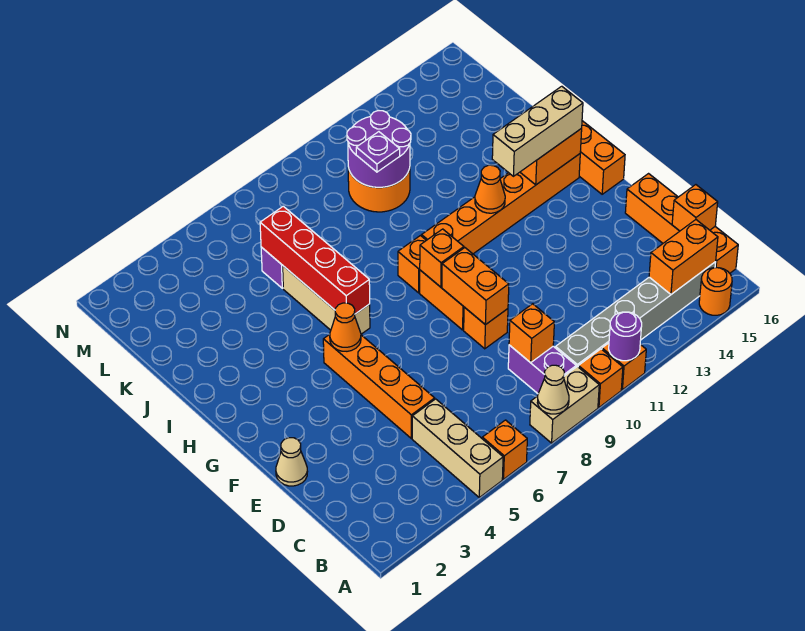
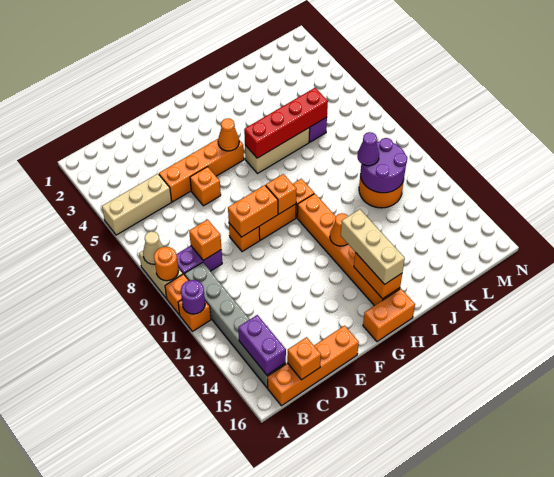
orange 1x1 brick [482,420,527,479] -> orange 1x1 brick moved to [190,167,221,206]
orange 1x1 round brick [699,268,732,315] -> orange 1x1 round brick moved to [154,247,178,281]
orange 1x2 brick [649,220,718,294] -> purple 1x2 brick [238,315,286,375]
tan 1x1 cone [276,438,308,486] -> none
purple 1x1 plate [356,132,400,172] -> purple 1x1 cone [357,132,379,166]

